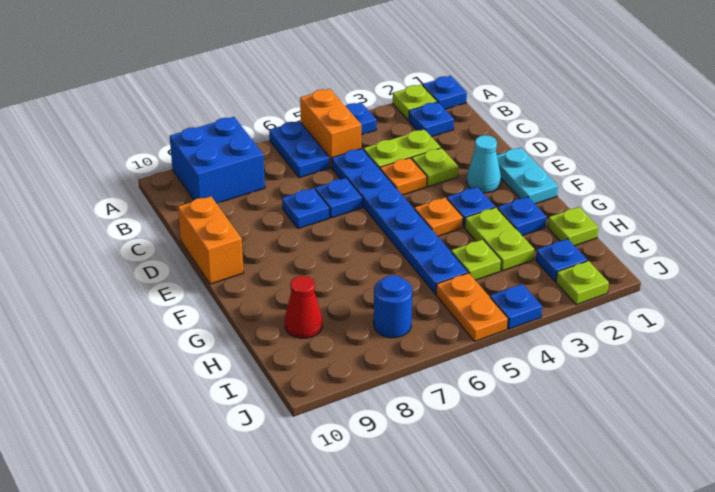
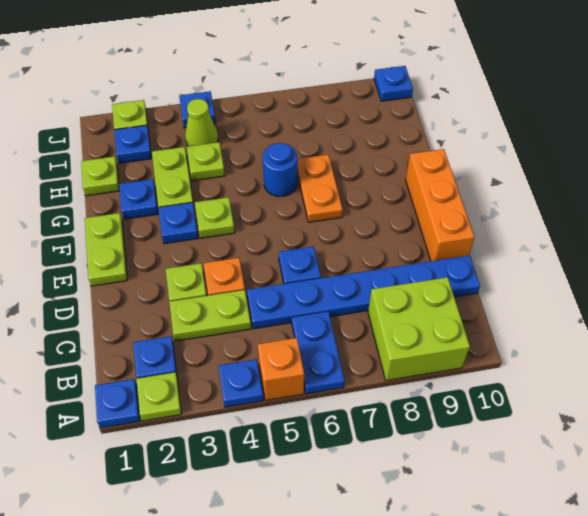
orange 1x2 brick [300,89,361,168] -> orange 1x1 brick [258,338,304,400]
blue 2x2 brick [170,117,265,203] -> lime 2x2 brick [368,277,470,381]
blue 1x6 plate [332,148,468,294] -> blue 1x6 plate turned to [247,255,480,329]
blue 1x1 plate [282,188,329,228] -> blue 1x1 plate moved to [374,66,413,101]
orange 1x2 brick [178,196,243,284] -> orange 1x3 brick [406,149,475,261]
cyan 1x2 plate [497,148,558,204] -> lime 1x2 plate [85,213,127,286]
cyan 1x1 cone [467,135,501,193] -> none
orange 1x1 plate [415,197,463,236] -> lime 1x1 plate [195,197,235,238]
red 1x1 cone [285,276,322,338] -> none
none -> lime 1x1 cone [185,99,218,146]
orange 1x2 plate [436,273,508,342] -> orange 1x2 plate moved to [297,155,343,222]
blue 1x1 round brick [374,275,412,338] -> blue 1x1 round brick moved to [263,143,297,196]

